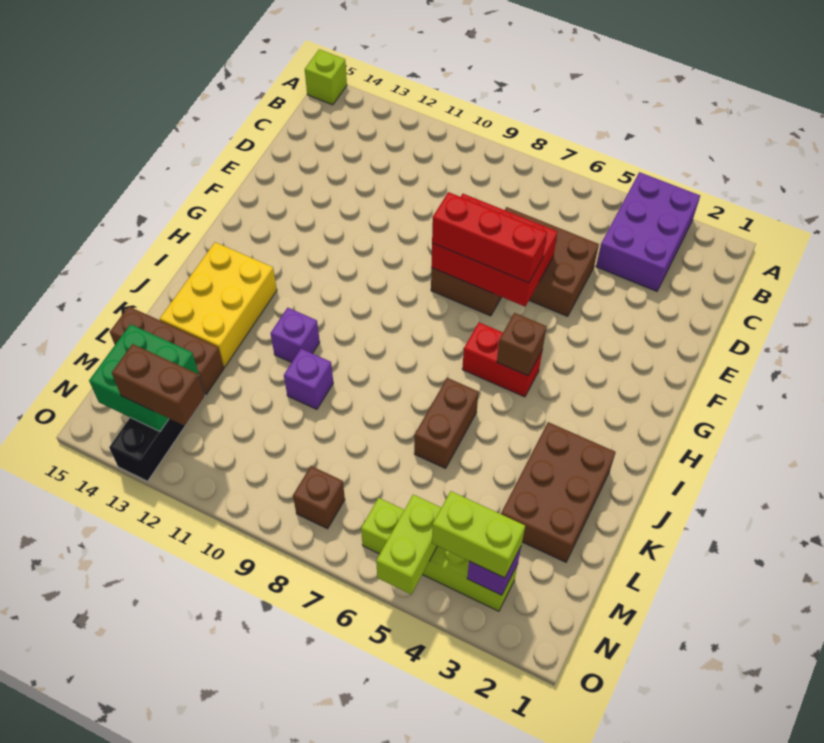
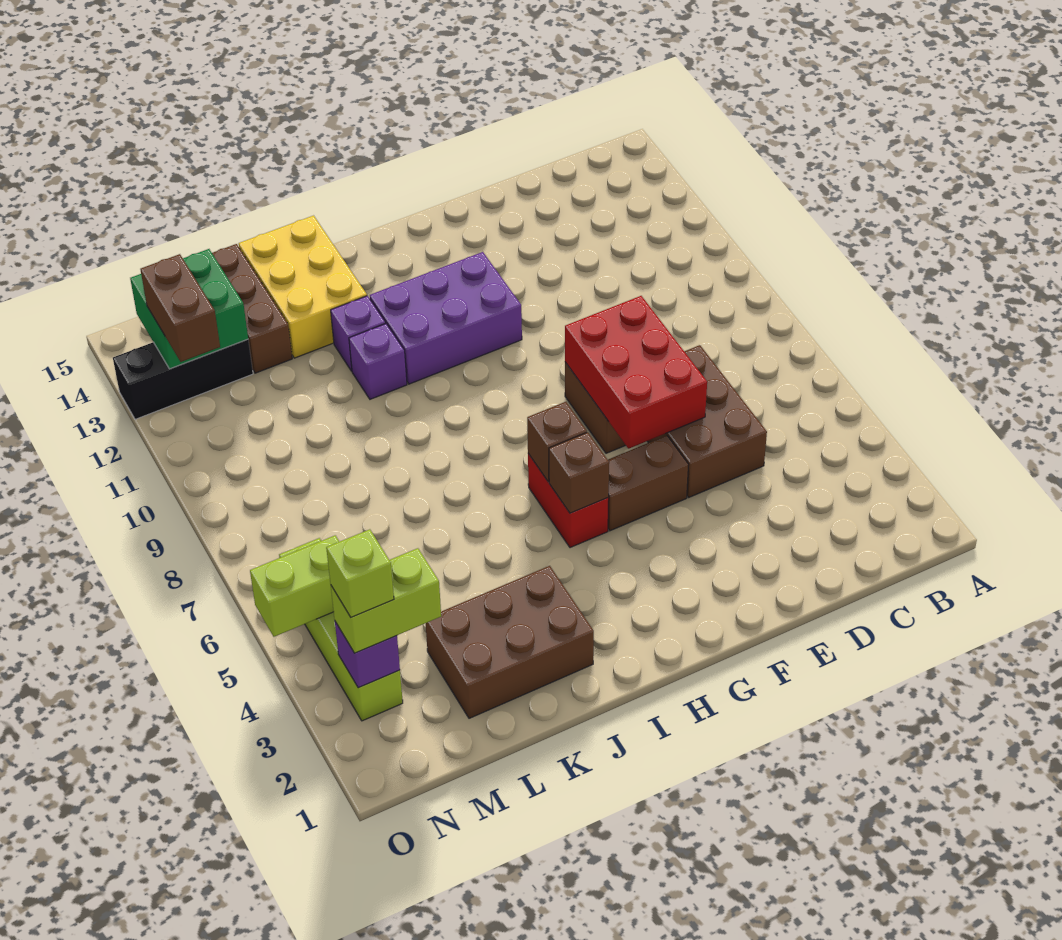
purple 2x3 brick [596,172,700,291] -> purple 2x3 brick moved to [370,252,522,384]
lime 1x1 brick [305,49,347,105] -> lime 1x1 brick moved to [326,529,394,617]
red 1x3 brick [432,192,547,283] -> none
yellow 2x3 brick [160,242,277,367] -> yellow 2x3 brick turned to [239,216,367,358]
brown 1x2 brick [414,378,479,468] -> brown 1x2 brick moved to [608,435,689,531]
purple 1x1 brick [284,349,333,409] -> purple 1x1 brick moved to [331,296,386,371]
lime 1x2 brick [432,491,525,578] -> lime 1x2 brick turned to [331,548,441,653]
brown 1x1 brick [293,466,345,529] -> brown 1x1 brick moved to [527,402,587,482]

